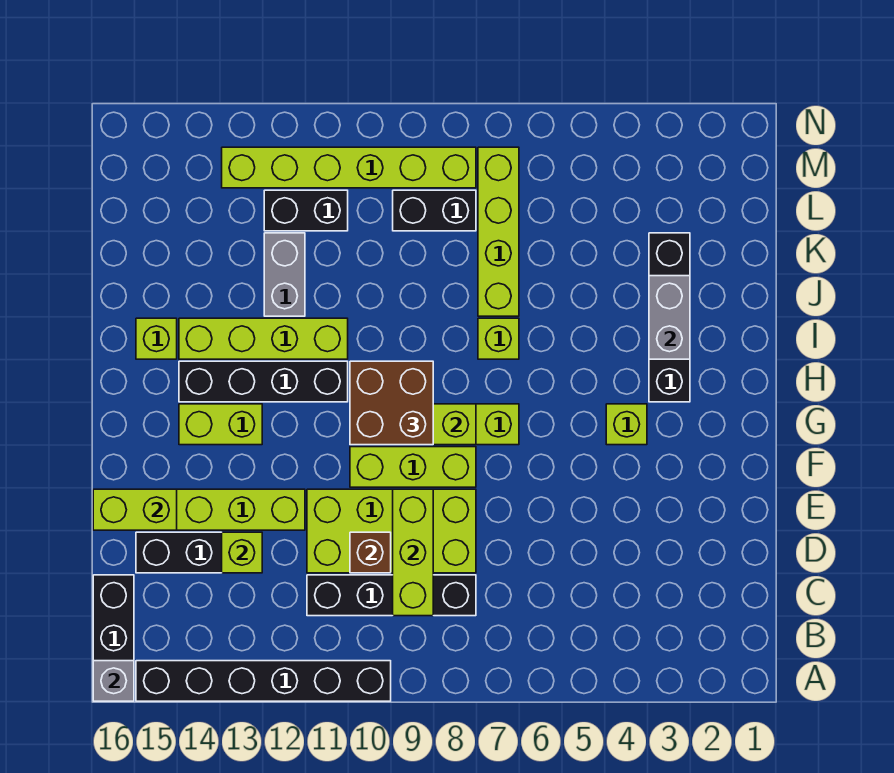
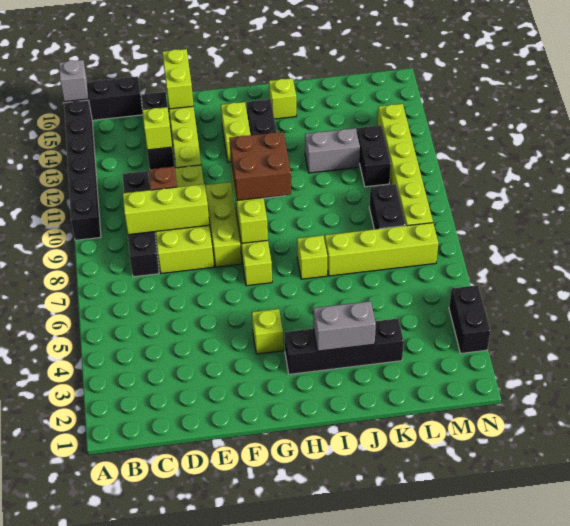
lime 1x4 brick [179,318,348,359] -> none
none -> black 1x2 brick [449,285,491,353]

